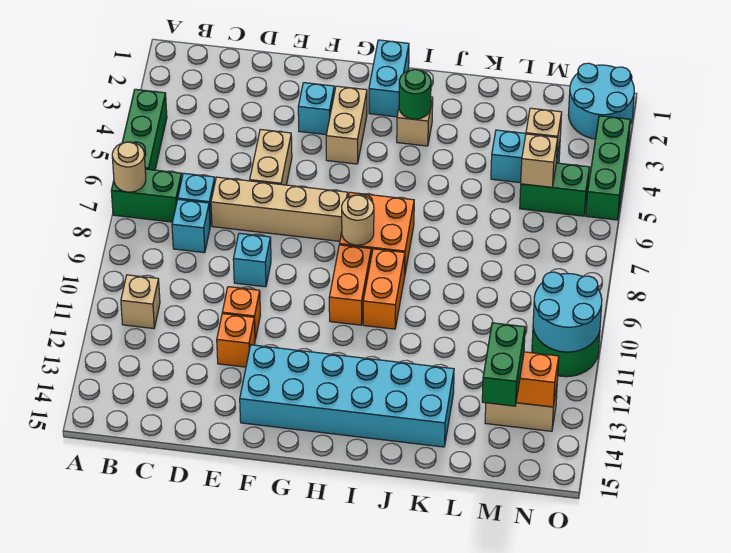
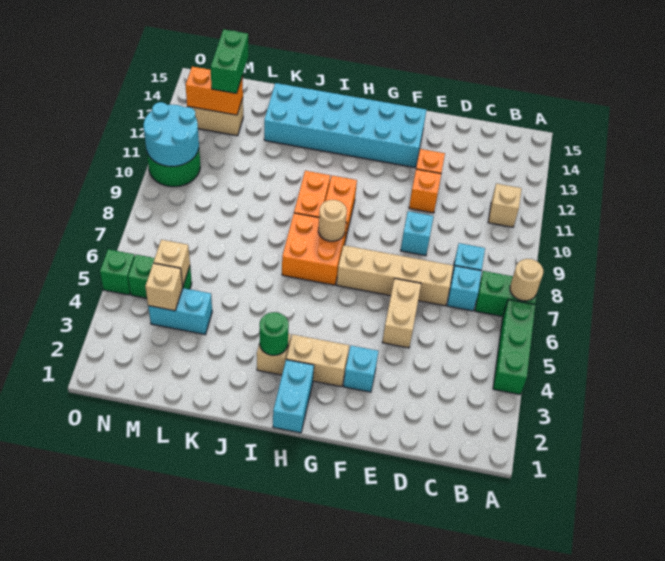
tan 1x2 brick [326,86,367,164] -> tan 1x2 brick turned to [286,334,349,387]
cyan 2x2 round brick [568,63,634,139] -> none
green 1x3 brick [586,116,630,220] -> green 1x1 brick [100,249,135,295]

